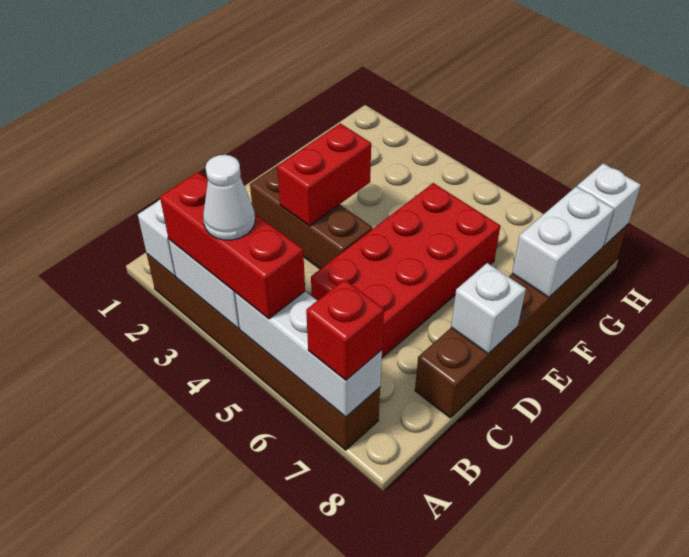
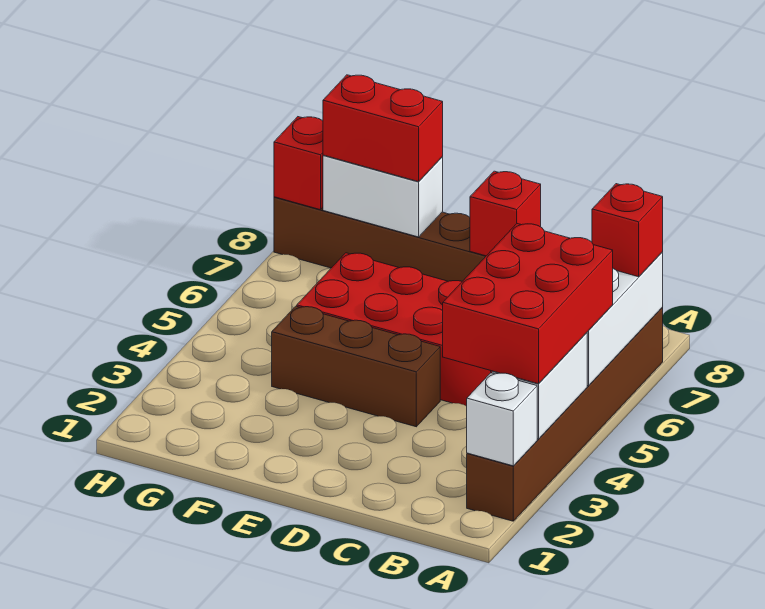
red 1x3 brick [160,172,305,319] -> red 2x3 brick [443,224,613,384]
white 1x1 cone [203,155,255,240] -> none
brown 1x3 brick [250,165,372,269] -> brown 1x3 brick turned to [272,306,440,427]
red 1x2 brick [277,123,371,226] -> red 1x2 brick moved to [323,75,443,182]
white 1x1 brick [451,263,526,354] -> red 1x1 brick [470,171,541,256]
white 1x1 brick [577,163,641,246] -> red 1x1 brick [274,117,323,210]

